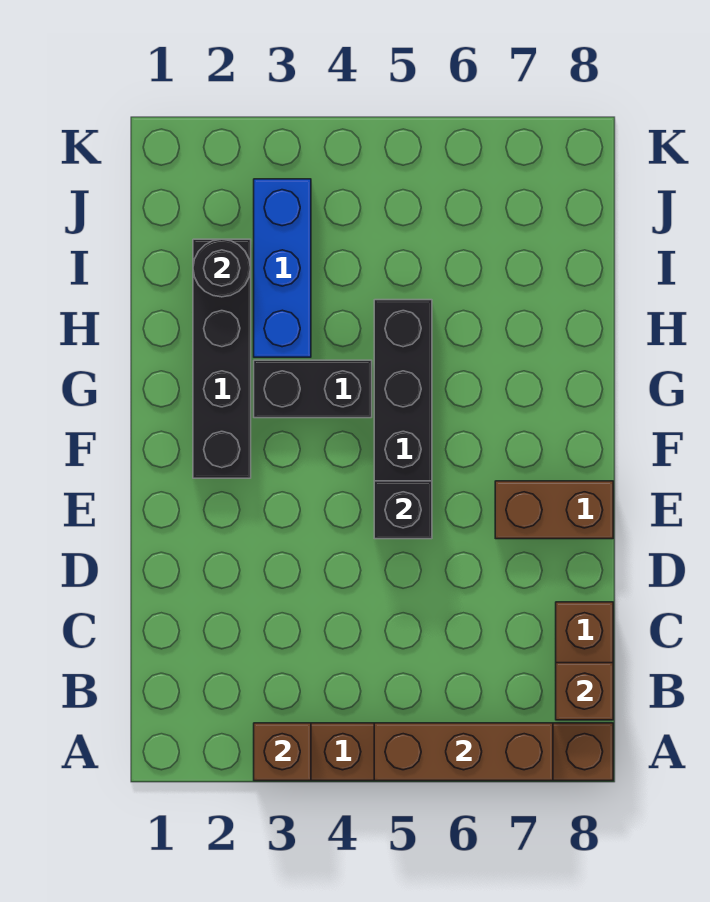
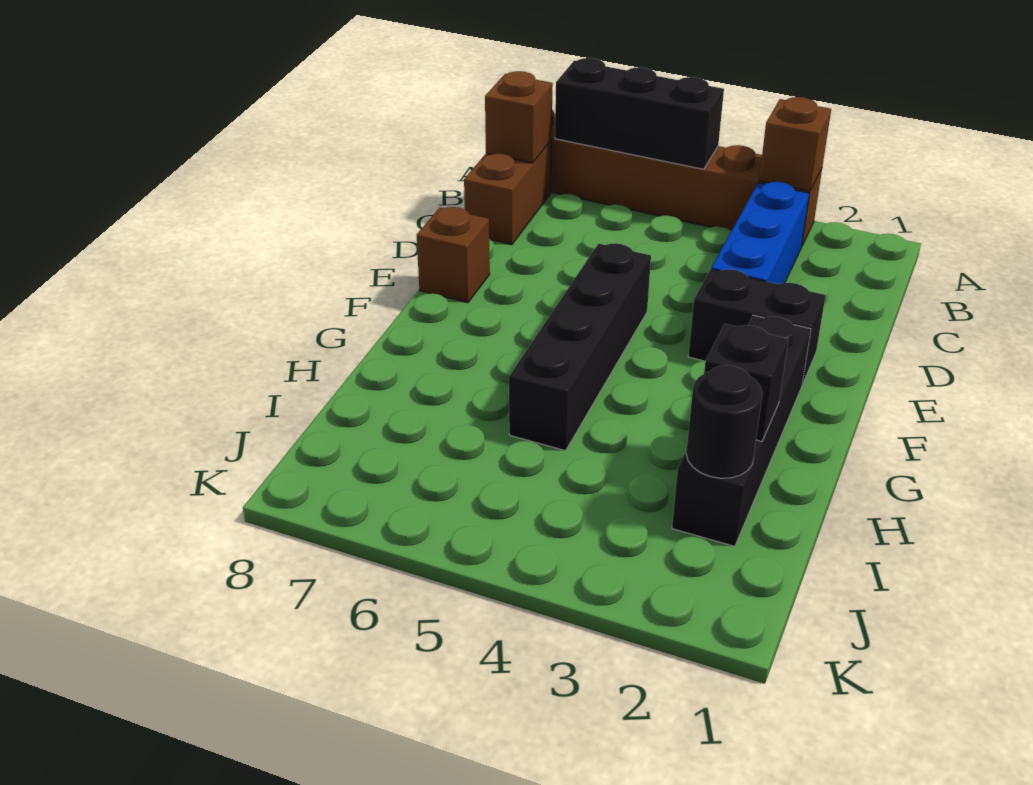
brown 1x3 brick [374,723,553,781] -> black 1x3 brick [555,58,724,169]
black 1x1 brick [374,481,432,539] -> black 1x1 brick moved to [704,324,788,442]
brown 1x2 brick [495,481,613,539] -> brown 1x1 brick [417,207,490,303]
black 1x2 brick [254,360,372,418] -> black 1x2 brick moved to [688,269,826,385]
blue 1x3 brick [254,179,311,357] -> blue 1x3 brick moved to [711,182,809,284]

